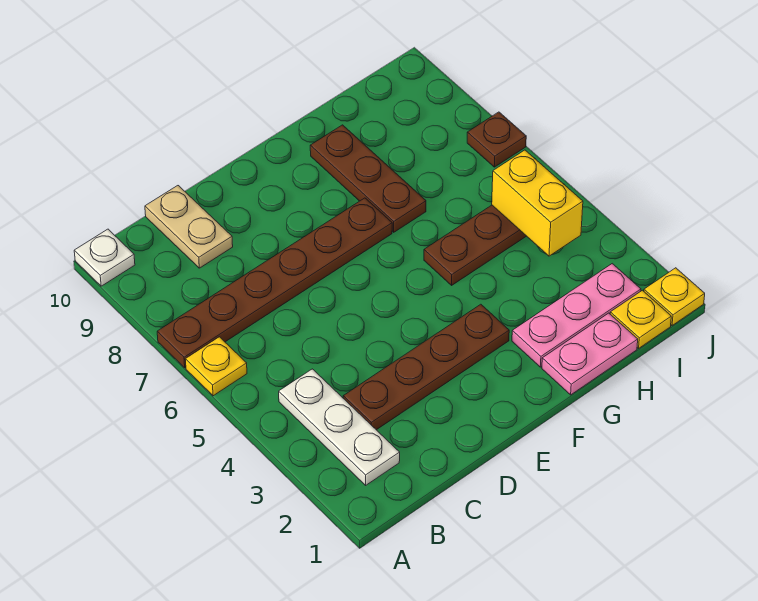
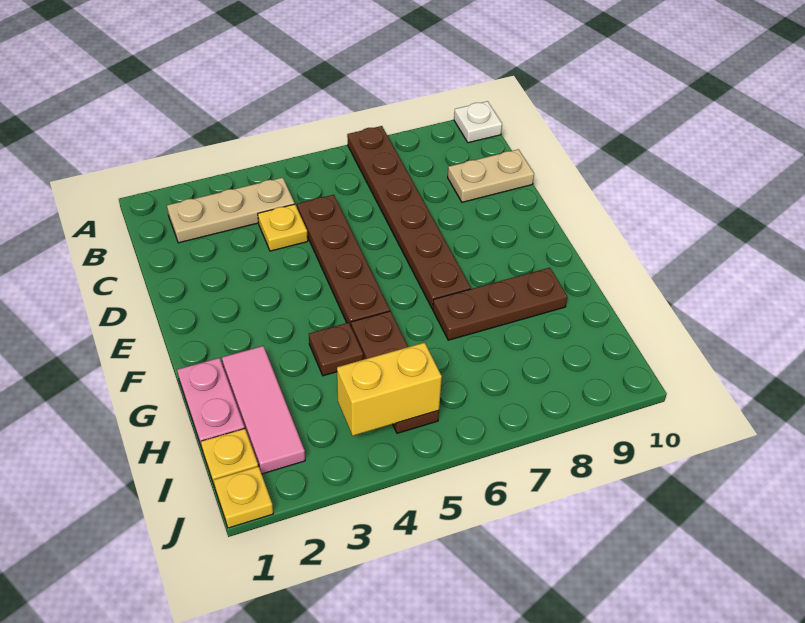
yellow 1x1 plate [185,337,247,396] -> yellow 1x1 plate moved to [258,204,308,251]
white 1x3 plate [279,369,400,485] -> tan 1x3 plate [167,178,295,243]
brown 1x4 plate [343,304,509,430] -> brown 1x4 plate moved to [297,195,390,326]
pink 1x3 plate [512,264,641,367] -> pink 1x3 tile [222,346,305,474]
brown 1x1 plate [467,112,526,167] -> brown 1x1 plate moved to [309,323,363,376]

